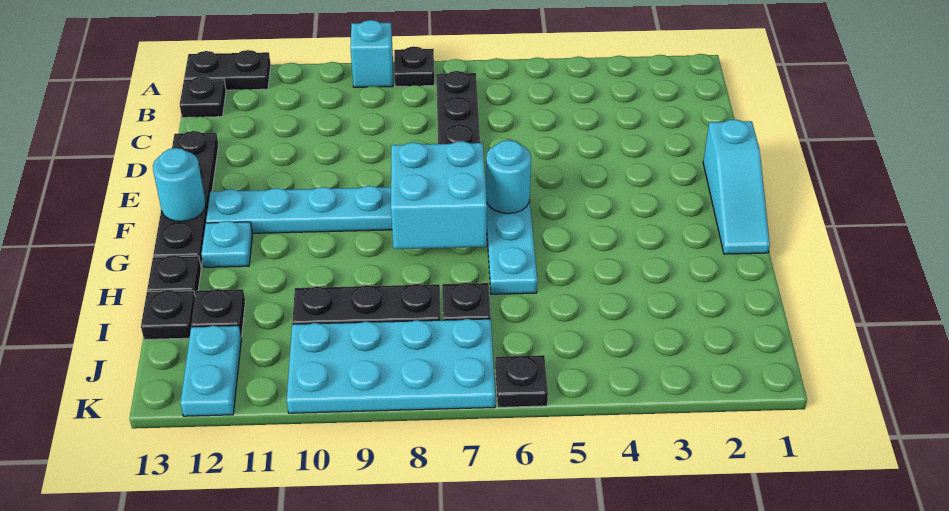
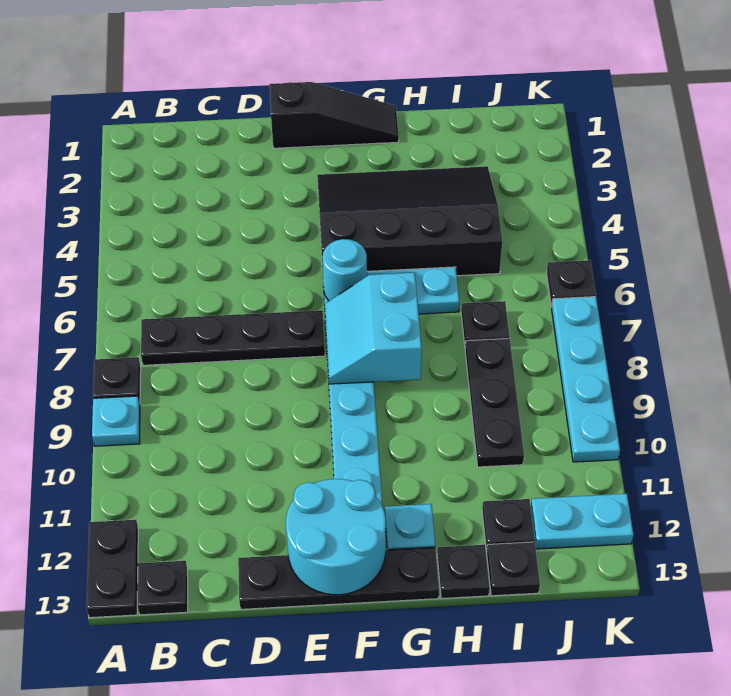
cyan 1x1 brick [350,20,393,87] -> cyan 1x1 plate [92,396,140,446]
cyan 1x3 slope [703,119,770,254] -> black 1x3 slope [270,82,399,148]
none -> black 3x4 slope [317,166,502,276]
cyan 2x2 brick [391,141,487,249] -> cyan 2x2 slope [325,273,422,384]
cyan 1x1 round brick [153,148,206,222] -> cyan 2x2 round brick [286,479,386,595]
cyan 2x4 plate [287,319,495,413] -> cyan 1x4 plate [552,297,620,462]

